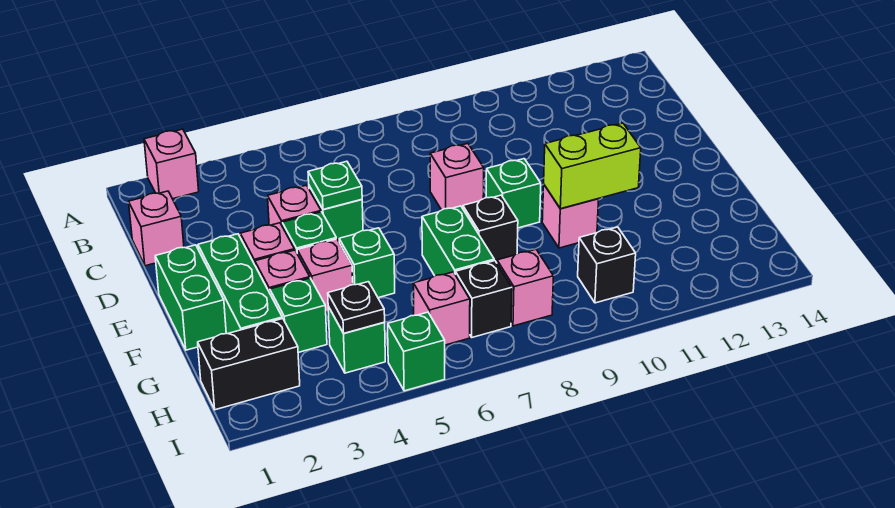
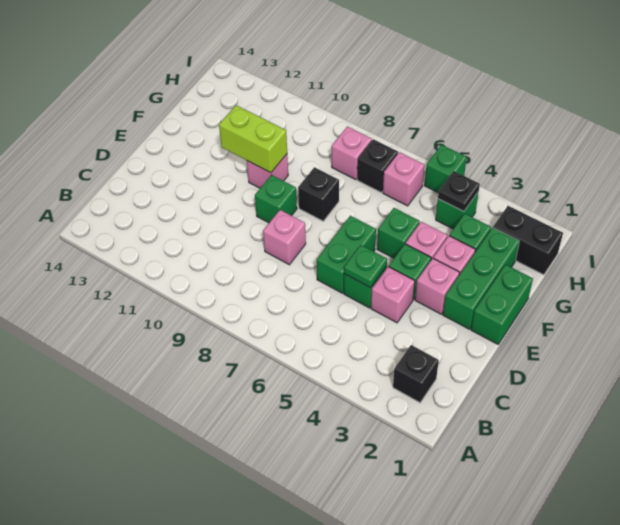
pink 1x1 brick [144,129,199,199] -> none
pink 1x1 brick [129,191,184,266] -> none
green 1x2 brick [422,206,494,276] -> green 1x2 brick moved to [317,216,376,293]
black 1x1 brick [578,227,636,303] -> black 1x1 brick moved to [393,345,439,403]

